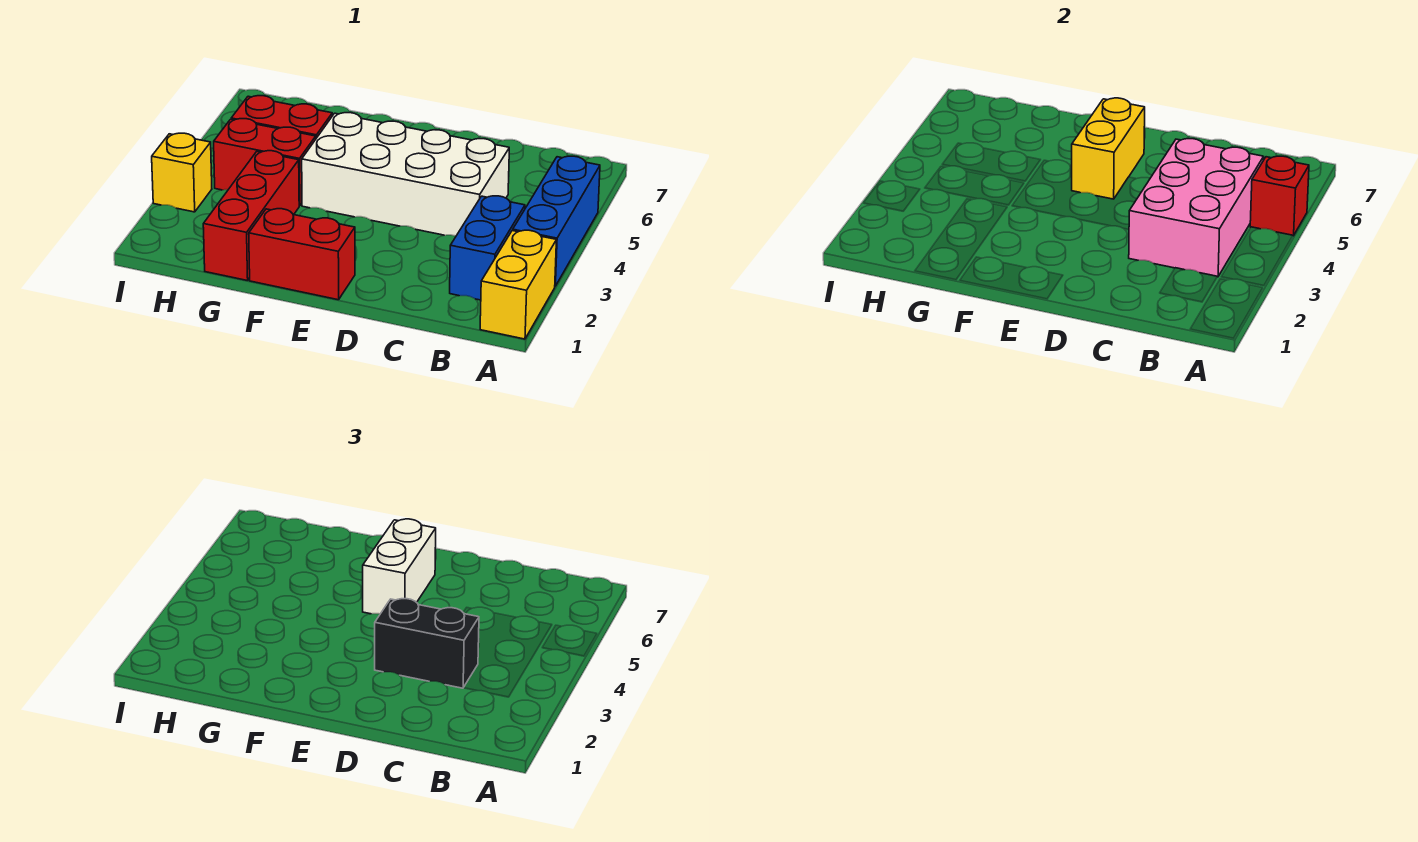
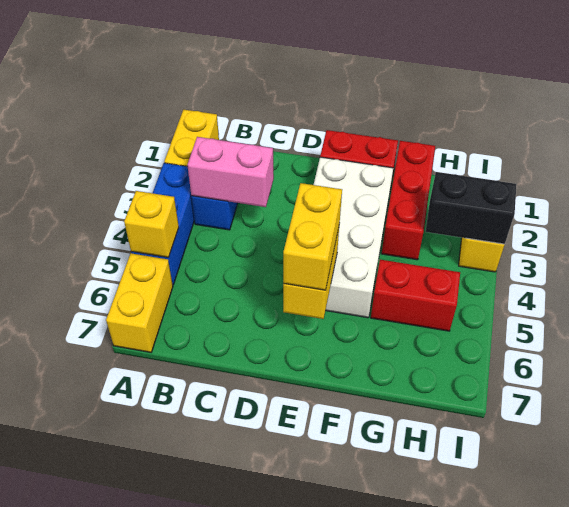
red 1x1 brick [1250,156,1309,236] -> yellow 1x1 brick [124,191,179,258]
none -> yellow 1x2 brick [106,253,173,352]
pink 2x3 brick [1129,139,1264,277] -> pink 1x2 brick [187,137,274,207]
black 1x2 brick [375,599,479,688] -> black 1x2 brick moved to [426,172,516,244]
white 2x4 brick [302,113,509,236] -> white 2x4 brick turned to [314,157,393,318]
white 1x2 brick [363,519,436,614] -> yellow 1x2 brick [283,183,342,290]
red 1x2 brick [214,119,316,206] -> none

